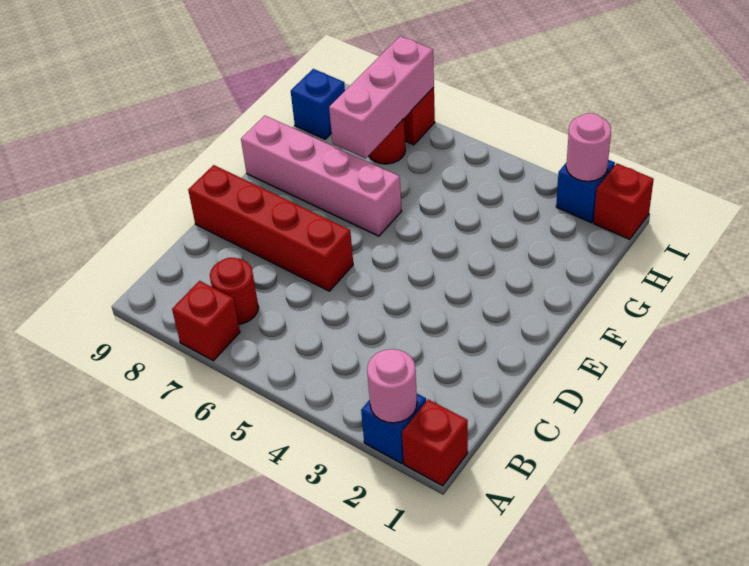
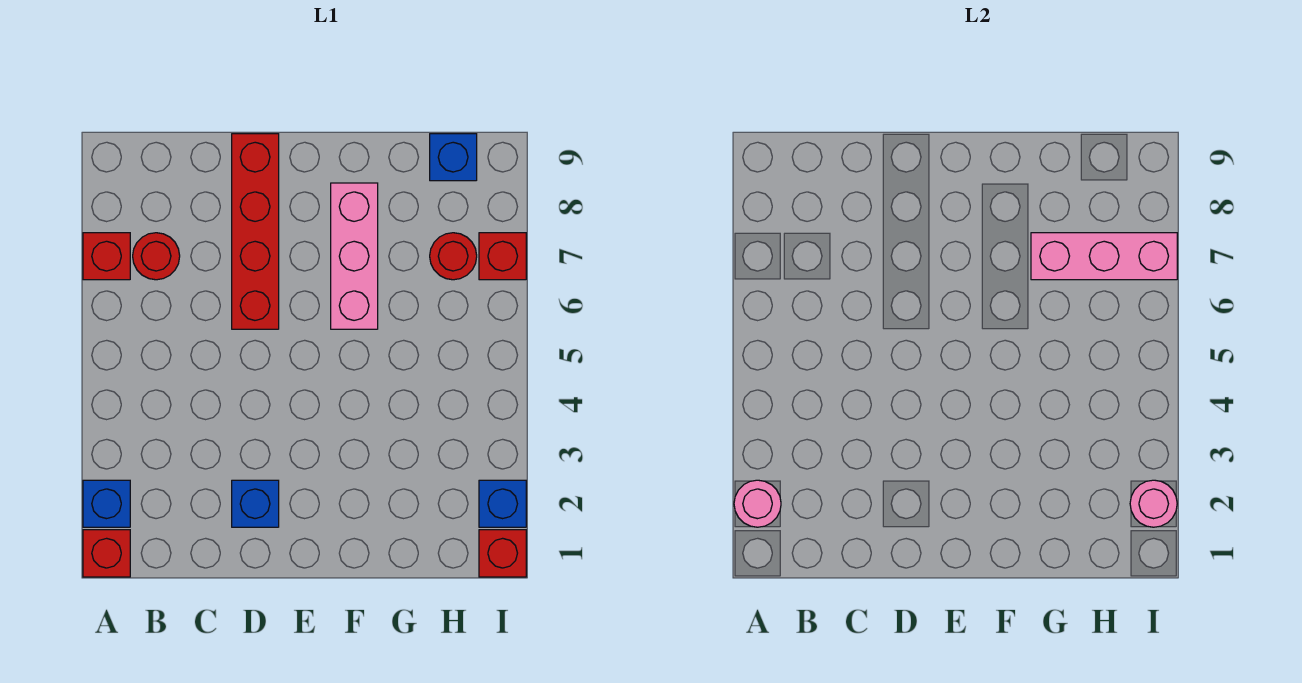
none -> blue 1x1 brick [232,480,279,527]
pink 1x4 brick [241,116,402,236] -> pink 1x3 brick [331,183,378,329]

